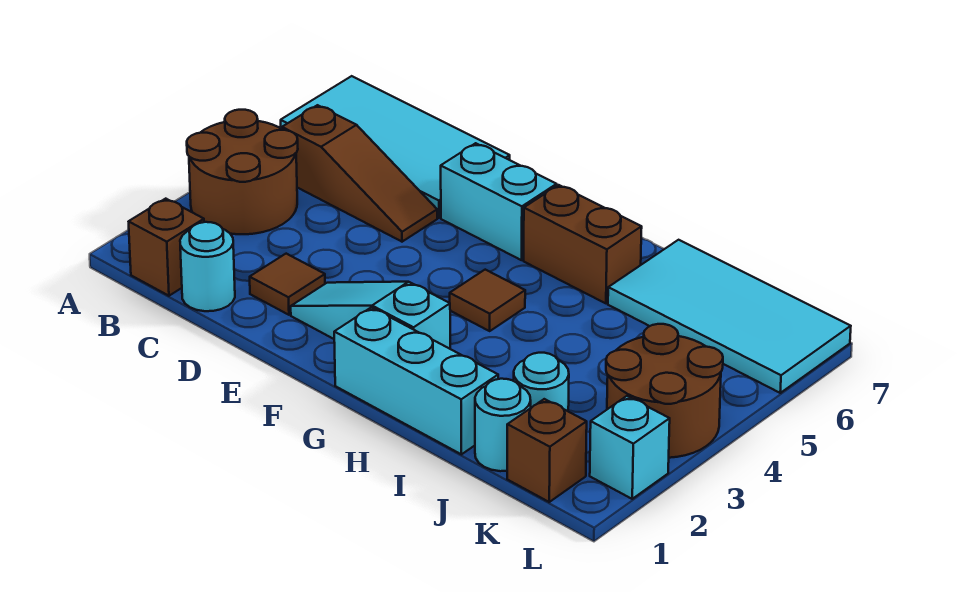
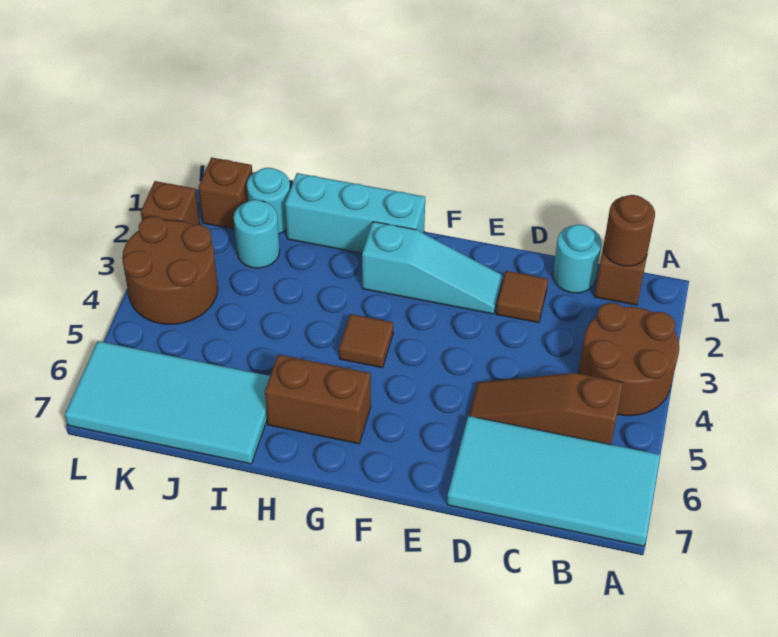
none -> brown 1x1 round brick [604,195,655,266]
cyan 1x2 brick [441,143,557,260] -> none
cyan 1x1 brick [590,396,670,499] -> brown 1x1 brick [141,181,200,225]

